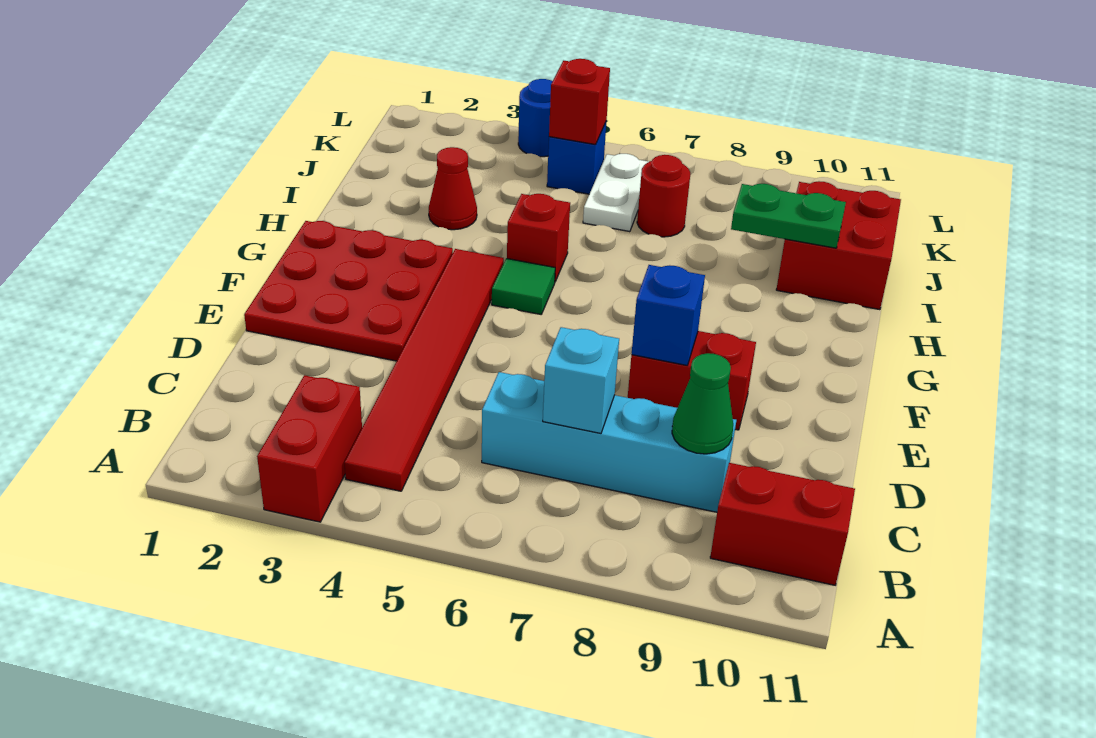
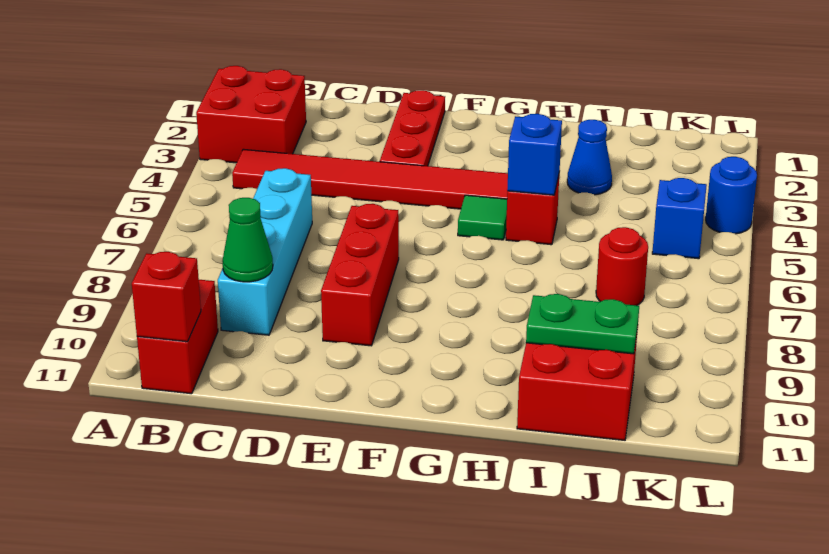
red 1x2 brick [257,375,362,522] -> red 2x2 brick [196,66,306,163]
cyan 1x1 brick [543,327,619,433] -> none
red 3x3 plate [244,221,453,361] -> red 1x3 plate [380,90,445,166]
red 1x2 brick [628,331,756,430] -> red 1x3 brick [321,204,399,346]
blue 1x1 brick [632,265,705,365] -> blue 1x1 brick moved to [507,114,562,195]
red 1x1 cone [429,147,477,230] -> blue 1x1 cone [567,120,612,195]
green 1x2 plate [731,184,846,248] -> green 1x2 plate turned to [526,294,639,354]
white 1x2 plate [583,154,649,232] -> none
red 1x1 brick [549,59,610,145] -> red 1x1 brick moved to [132,252,201,342]

